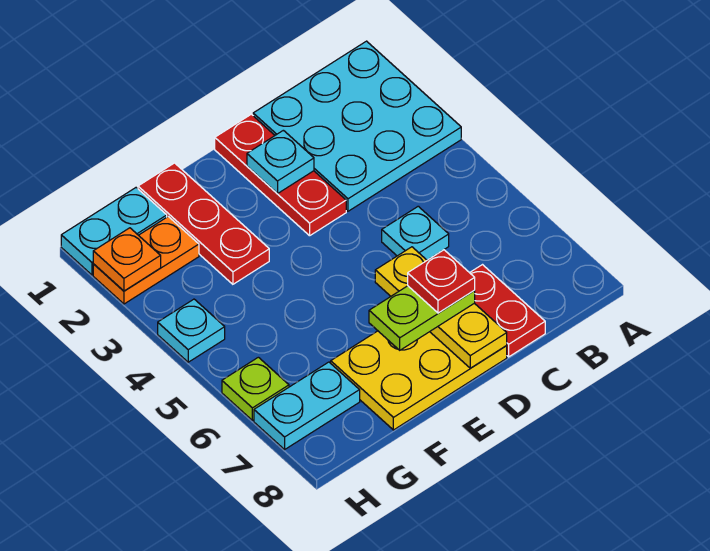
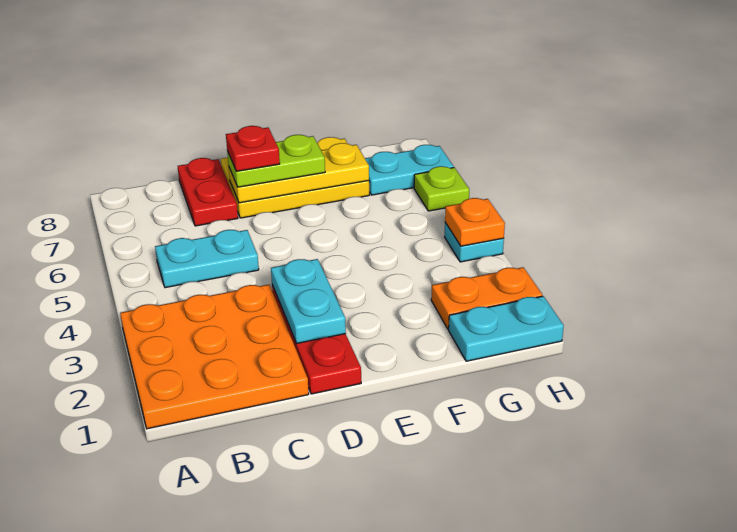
cyan 3x3 plate [253,41,461,211] -> orange 3x3 plate [120,285,309,429]
cyan 1x1 plate [382,206,449,260] -> cyan 1x2 plate [155,230,259,288]
cyan 1x1 plate [247,130,314,193] -> cyan 1x2 plate [271,259,346,344]
yellow 1x3 plate [375,247,507,368] -> yellow 1x3 plate turned to [229,143,369,203]
red 1x3 plate [138,163,269,284] -> none
orange 1x1 plate [93,228,161,291] -> orange 1x1 plate moved to [445,198,505,246]

